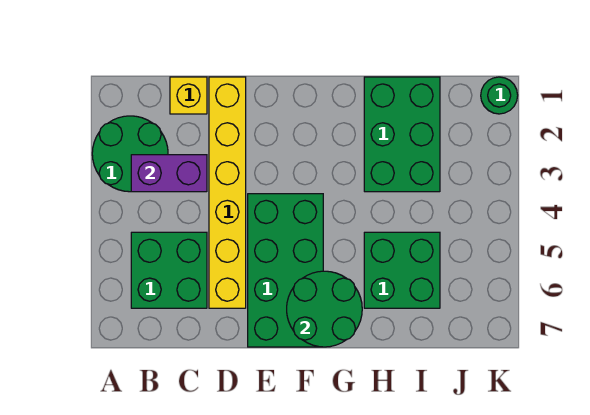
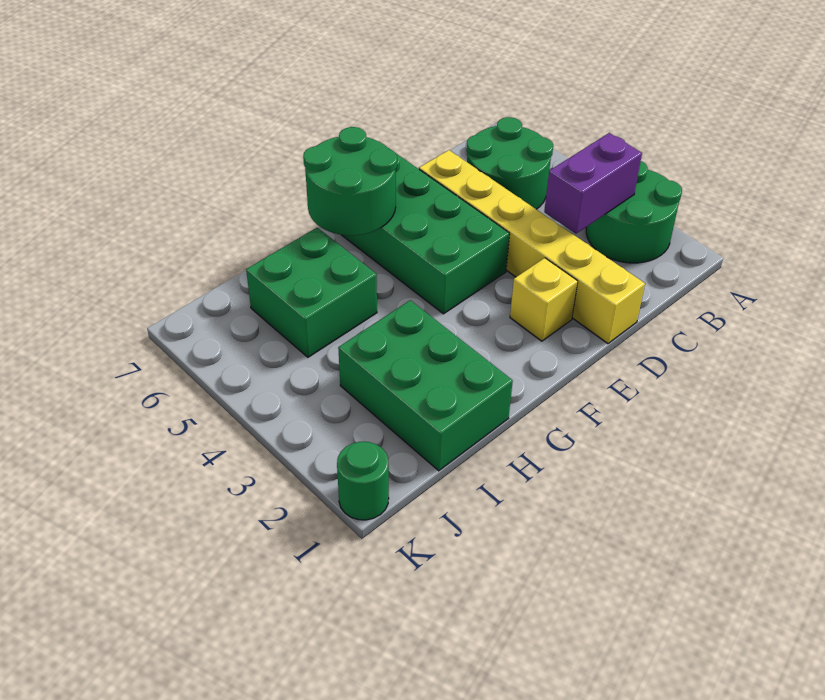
green 2x2 brick [131,232,207,308] -> green 2x2 round brick [466,117,553,209]
yellow 1x1 brick [170,77,207,114] -> yellow 1x1 brick moved to [510,258,578,341]

